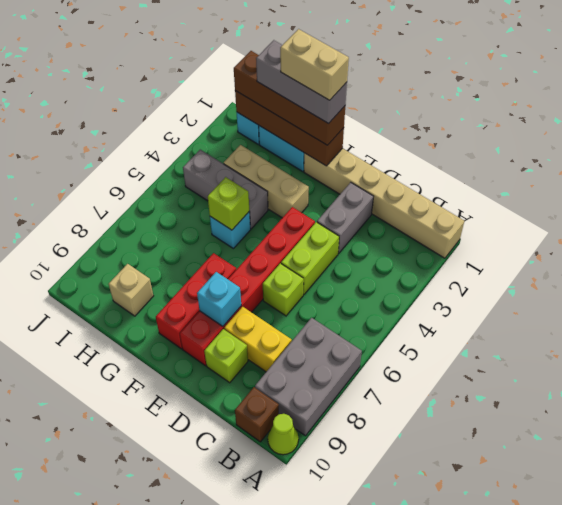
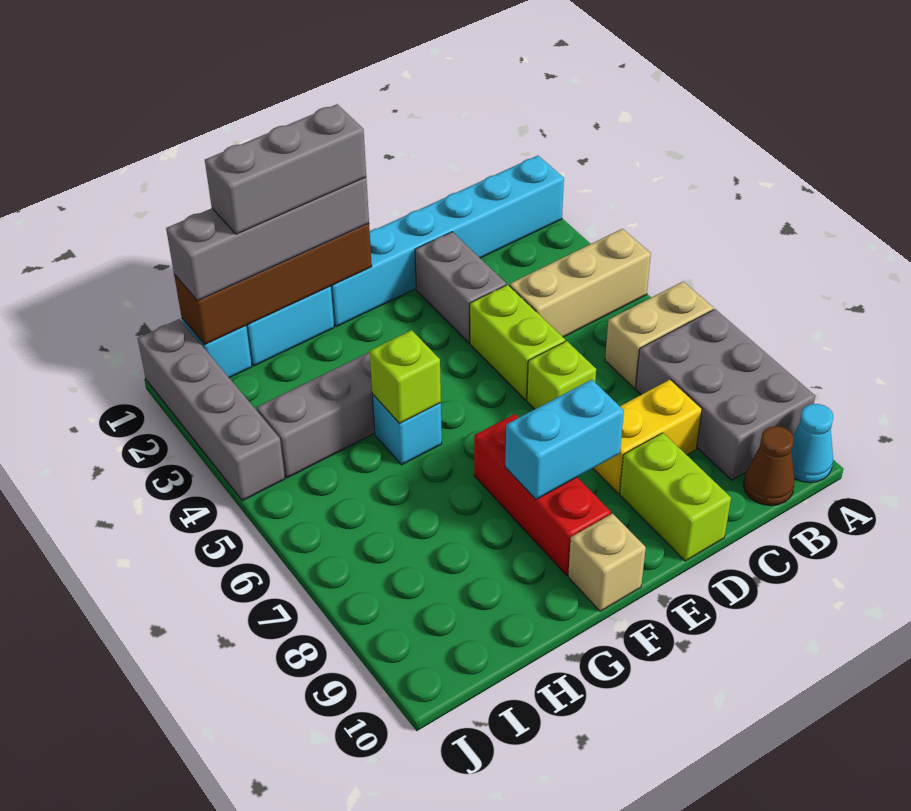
tan 1x6 brick [304,148,464,258] -> cyan 1x6 brick [331,156,564,327]
lime 1x1 cone [268,414,299,455] -> cyan 1x1 cone [791,404,833,483]
brown 1x1 brick [235,387,279,442] -> brown 1x1 cone [744,426,795,506]
lime 1x1 brick [204,329,248,383] -> lime 1x2 brick [620,433,731,561]
red 1x6 brick [180,207,315,366] -> none
cyan 1x1 brick [197,272,241,326] -> cyan 1x2 brick [505,380,624,499]
brown 1x4 brick [234,51,345,145] -> grey 1x4 brick [166,177,369,301]
tan 1x2 brick [280,29,349,100] -> tan 1x2 brick moved to [605,281,713,388]
tan 1x3 brick [224,145,309,218] -> tan 1x3 brick moved to [510,229,651,337]
tan 1x1 brick [109,264,153,316] -> tan 1x1 brick moved to [568,513,646,611]
none -> grey 1x4 brick [138,319,285,501]

